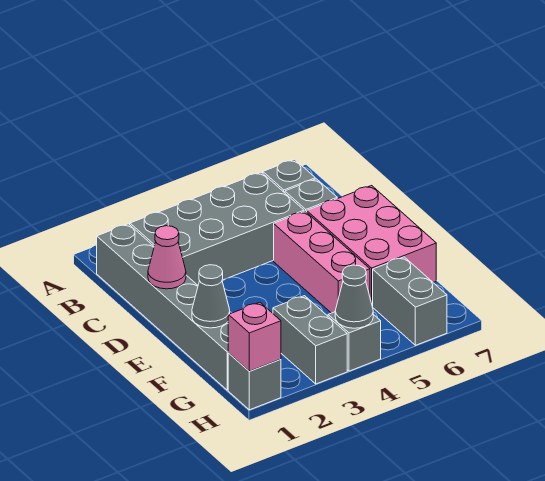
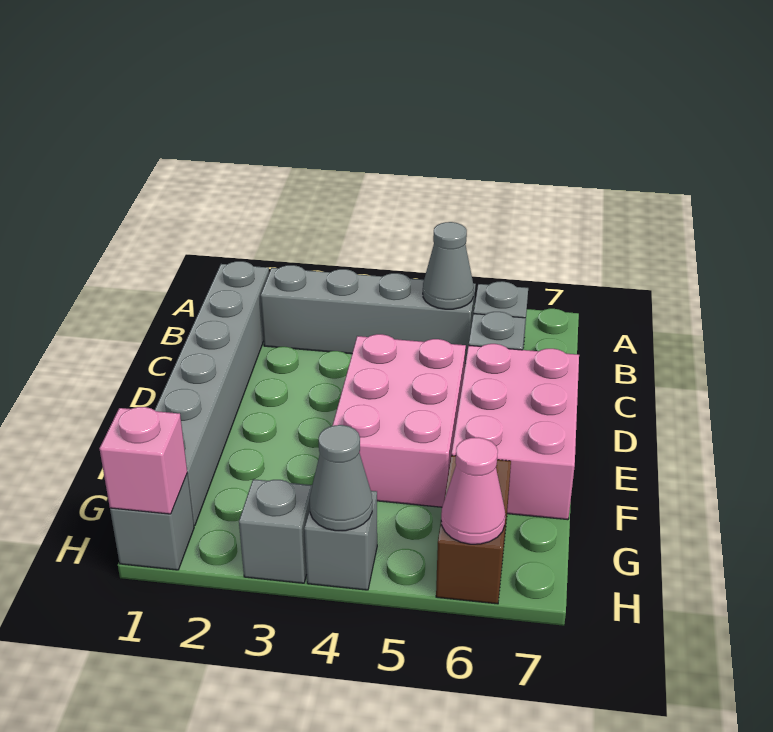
grey 2x4 brick [130,172,304,285] -> grey 1x4 brick [261,265,476,363]
pink 1x1 cone [148,226,186,289] -> pink 1x1 cone moved to [441,437,505,544]
pink 1x3 brick [274,211,370,313] -> pink 2x3 brick [333,334,466,507]
grey 1x1 cone [192,265,230,328] -> grey 1x1 cone moved to [423,222,474,309]
grey 1x2 brick [273,296,347,384] -> grey 1x1 brick [239,479,312,583]
grey 1x2 brick [373,257,447,345] -> brown 1x2 brick [436,455,511,604]

